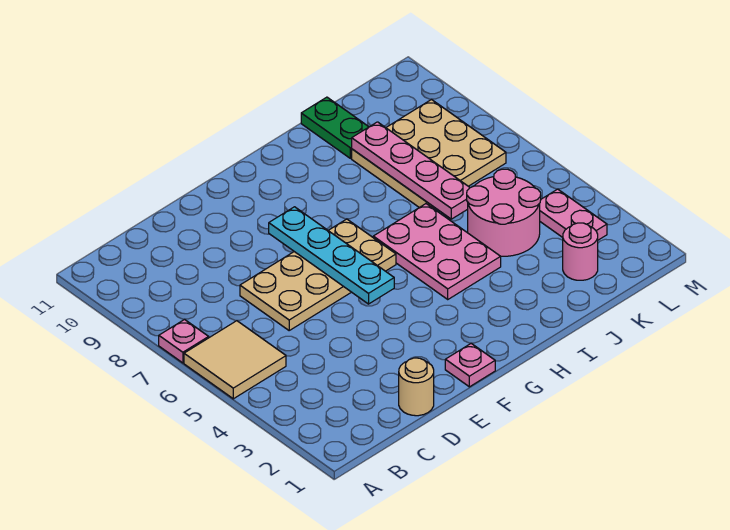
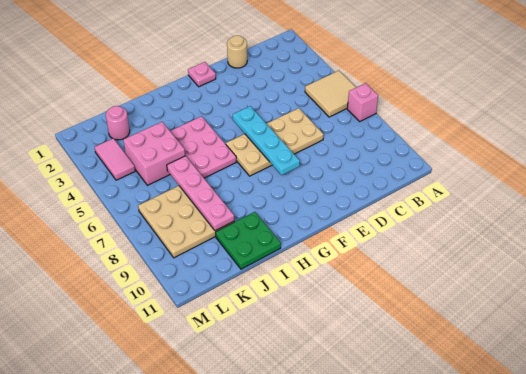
pink 1x1 plate [159,320,209,363] -> pink 1x1 brick [347,83,378,121]
pink 2x2 round brick [467,169,541,256] -> pink 2x2 brick [123,122,185,185]
green 1x2 plate [301,97,368,158] -> green 2x2 plate [216,212,281,269]
pink 1x2 plate [540,189,607,240] -> pink 1x2 tile [95,138,135,180]

